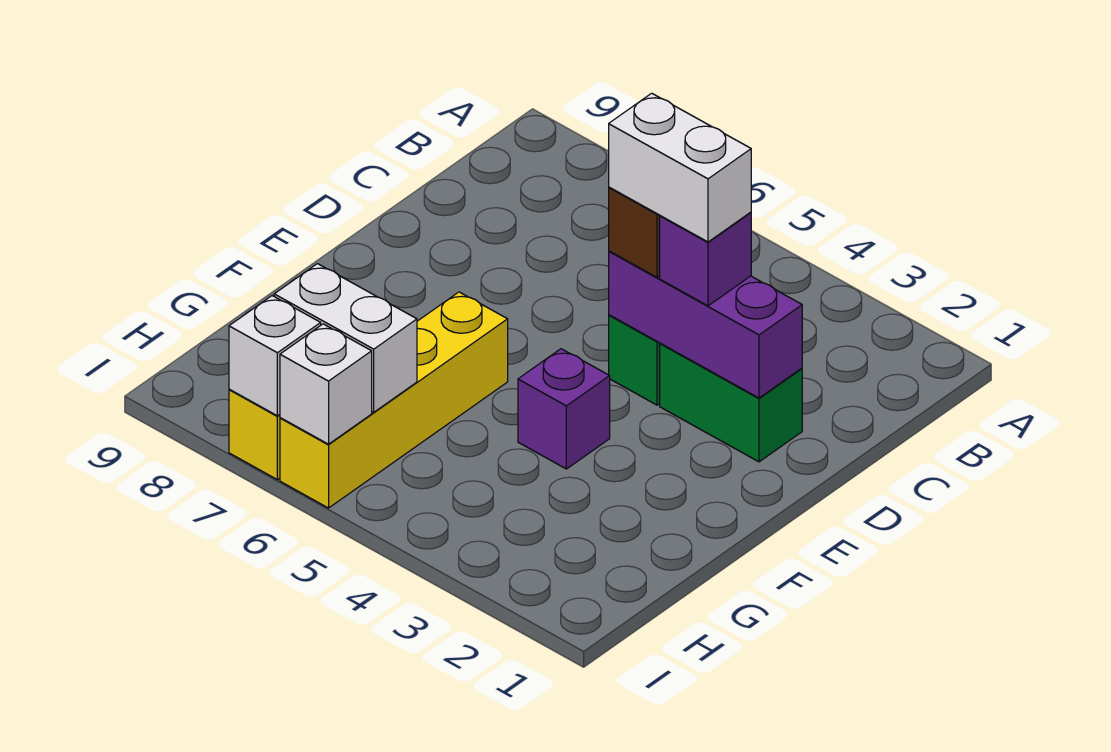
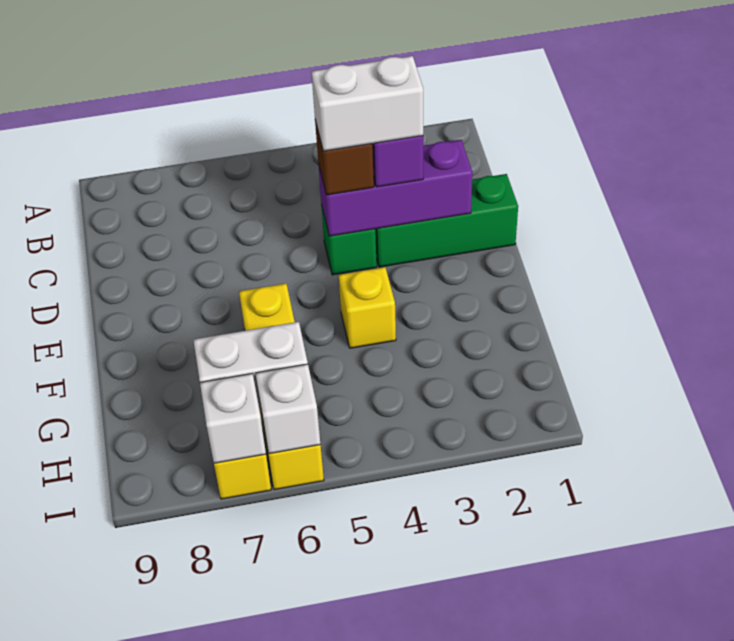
green 1x2 brick [660,343,802,462] -> green 1x3 brick [375,174,518,267]
purple 1x1 brick [518,349,610,469] -> yellow 1x1 brick [339,267,396,348]

